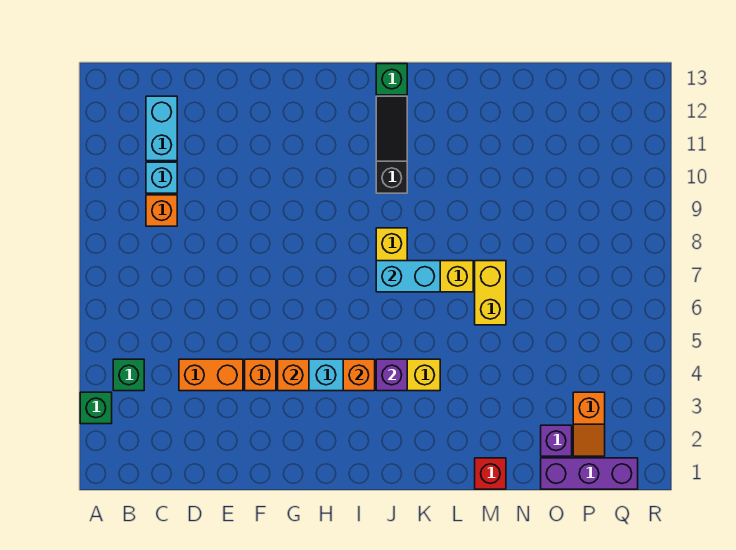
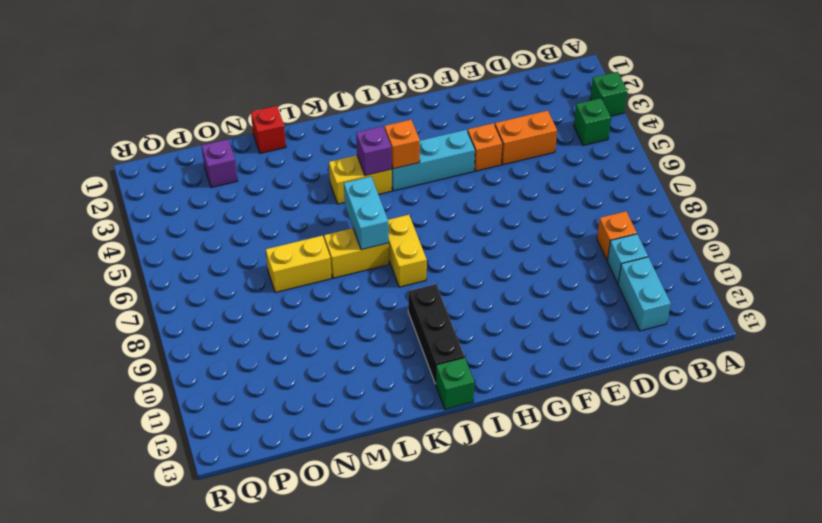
orange 1x1 brick [278,359,309,391] -> none
cyan 1x2 brick [376,261,440,292] -> cyan 1x2 brick turned to [344,177,389,250]
black 1x3 slope [376,96,407,193] -> black 1x3 brick [408,284,464,384]
yellow 1x2 brick [475,261,506,325] -> yellow 1x2 brick turned to [266,236,332,293]
purple 1x3 brick [541,458,638,489] -> none
orange 1x2 slope [573,392,605,456] -> none

